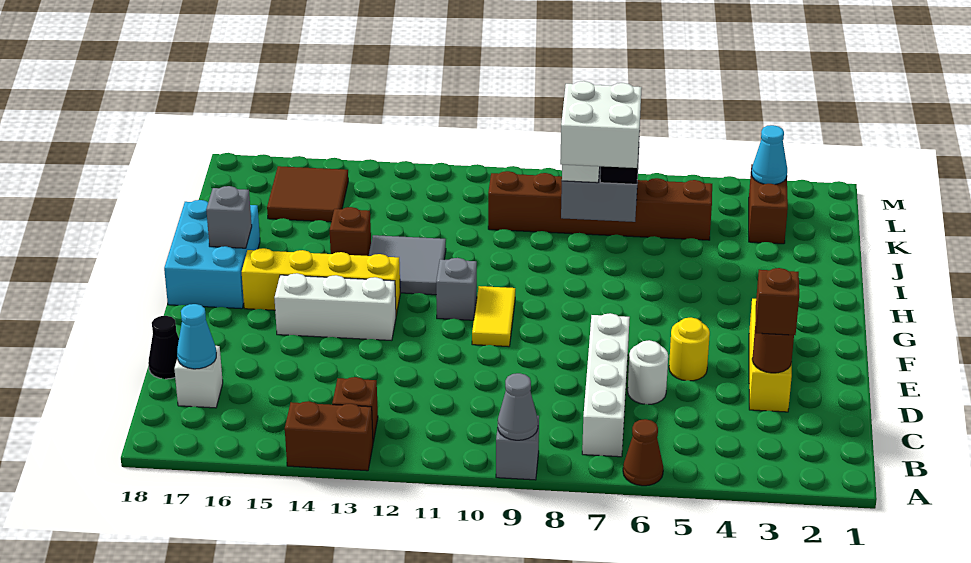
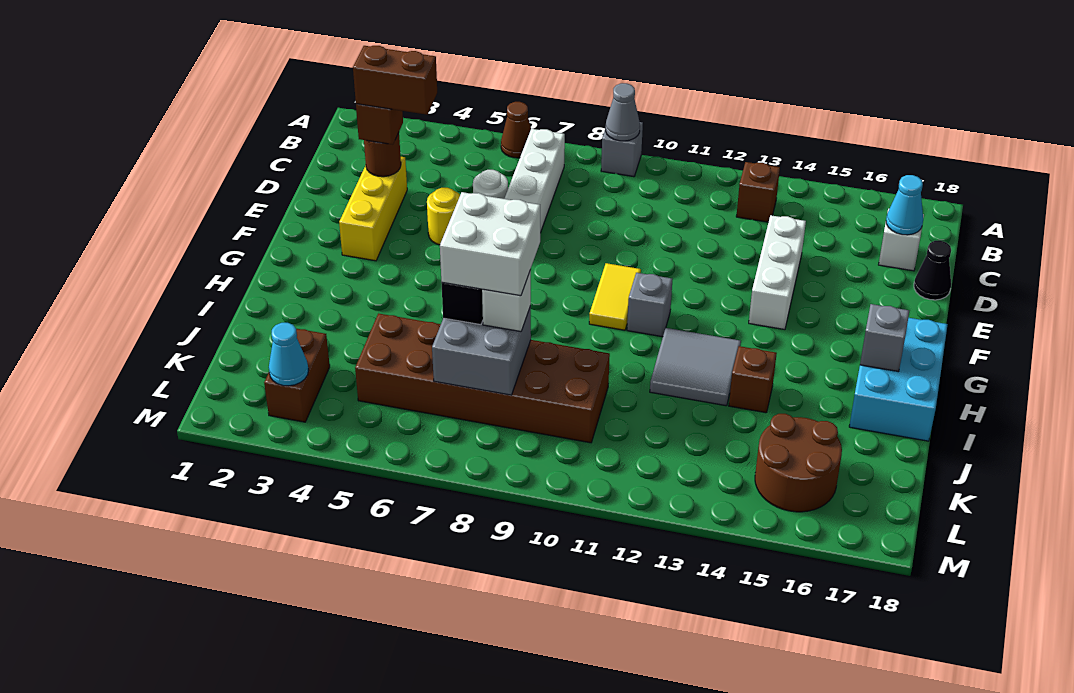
brown 1x2 brick [285,401,373,471] -> brown 1x2 brick moved to [353,46,437,115]
white 1x3 brick [274,273,396,340] -> white 1x3 brick turned to [749,215,806,330]
yellow 1x4 brick [242,248,400,315] -> none
brown 1x6 brick [488,171,712,240] -> brown 2x6 brick [355,314,610,443]
brown 2x2 tile [267,166,348,222] -> brown 2x2 round brick [755,414,842,512]

